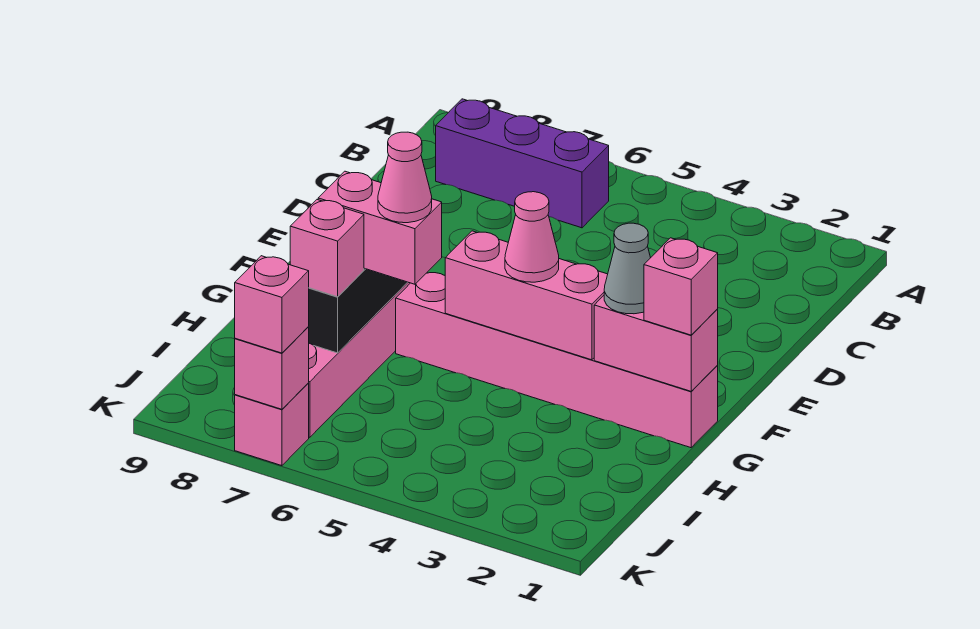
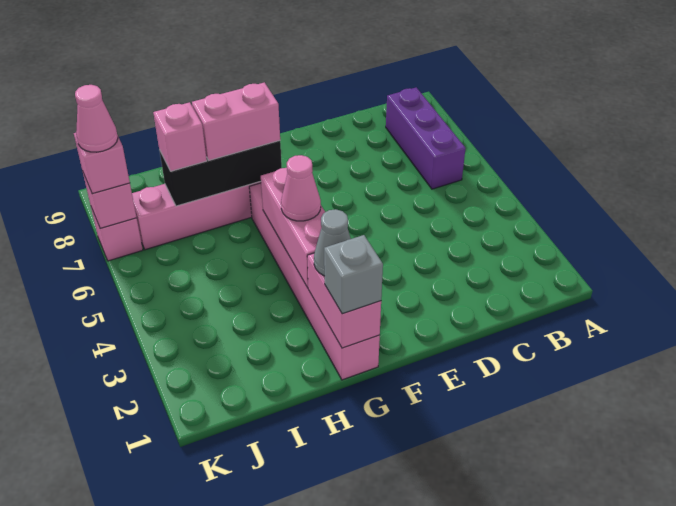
pink 1x1 brick [644,238,718,335] -> grey 1x1 brick [324,235,383,314]
pink 1x2 brick [318,171,442,284] -> pink 1x2 brick turned to [192,82,280,160]
pink 1x1 cone [378,132,432,223] -> pink 1x1 cone moved to [75,85,118,152]

